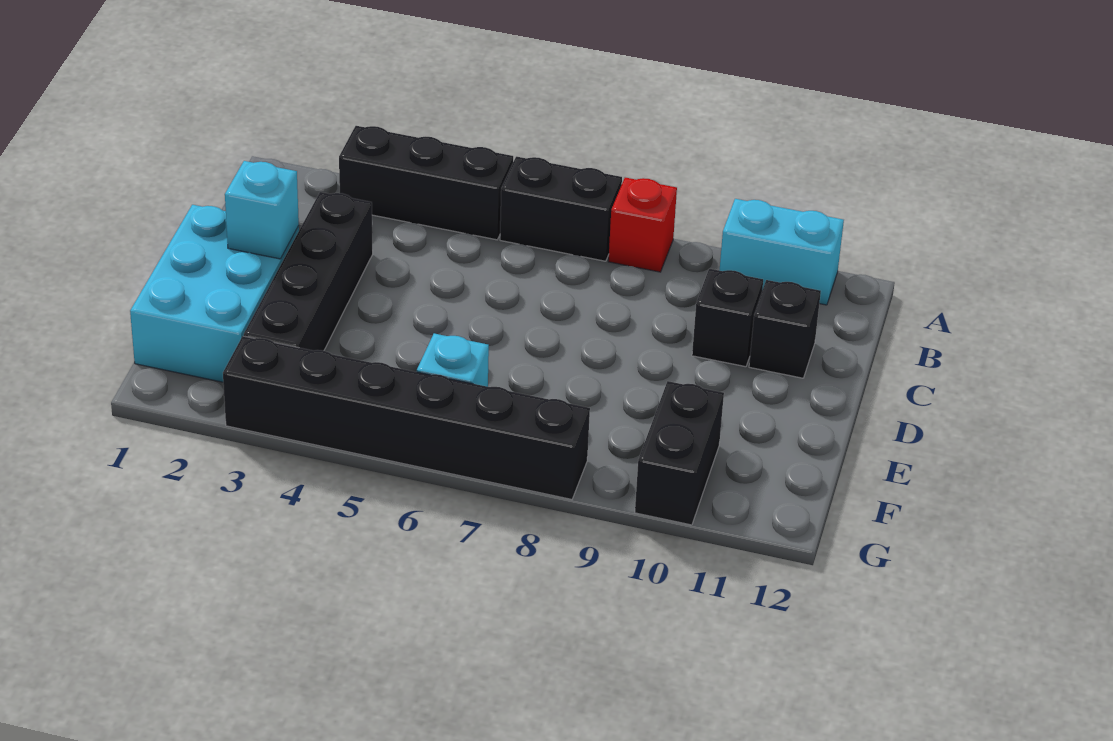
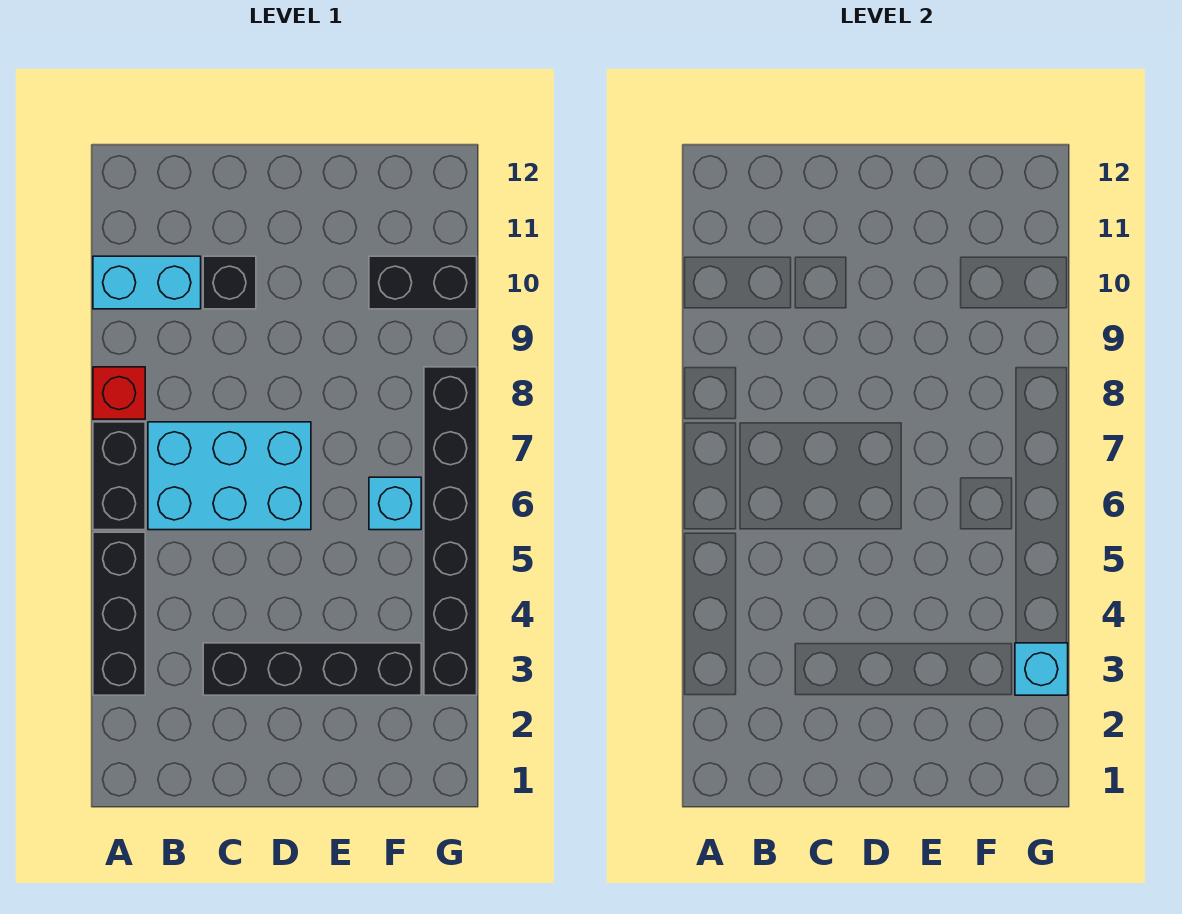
cyan 1x2 brick [719,199,844,305] -> cyan 1x2 brick turned to [93,256,201,309]
black 1x1 brick [749,280,821,378] -> none
cyan 2x3 brick [130,205,299,382] -> cyan 2x3 brick moved to [148,422,311,530]
cyan 1x1 brick [225,161,299,259] -> cyan 1x1 brick moved to [1015,643,1068,695]

